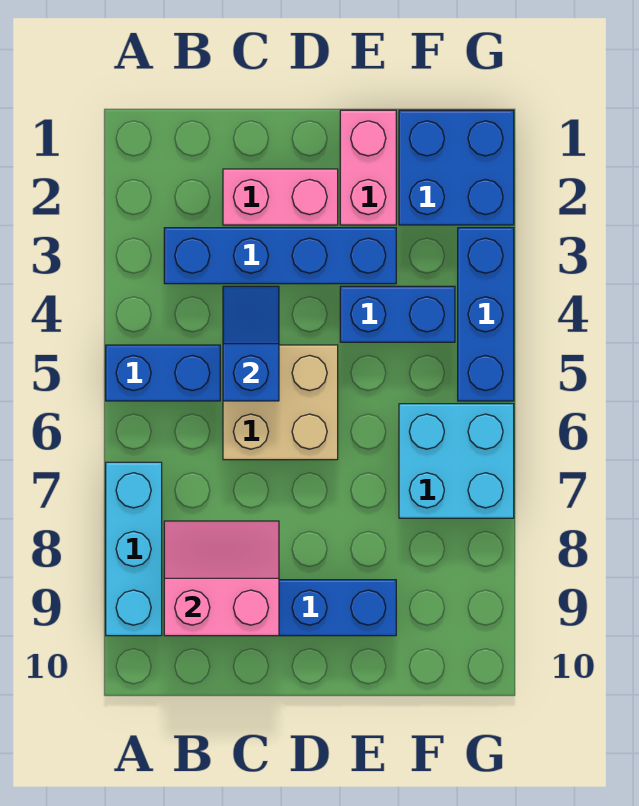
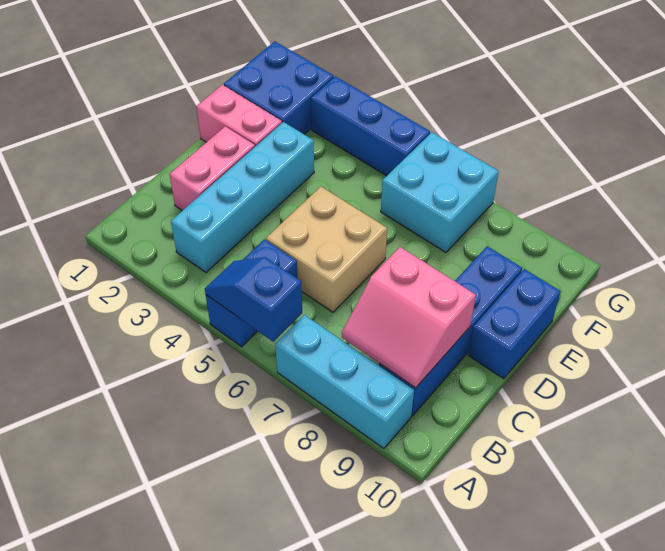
blue 1x4 brick [164,228,396,284] -> cyan 1x4 brick [171,122,314,272]
pink 2x2 slope [164,521,279,636] -> pink 2x2 slope turned to [342,247,476,388]
blue 1x2 slope [223,286,279,401] -> blue 1x2 slope moved to [205,257,302,342]
blue 1x2 brick [340,286,455,342] -> blue 1x2 brick moved to [468,269,561,379]

